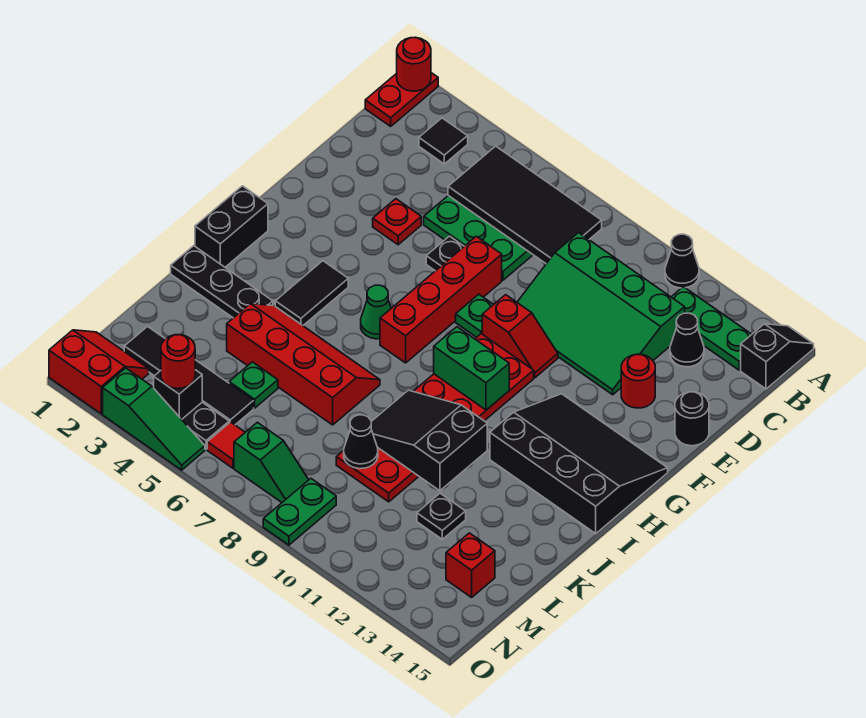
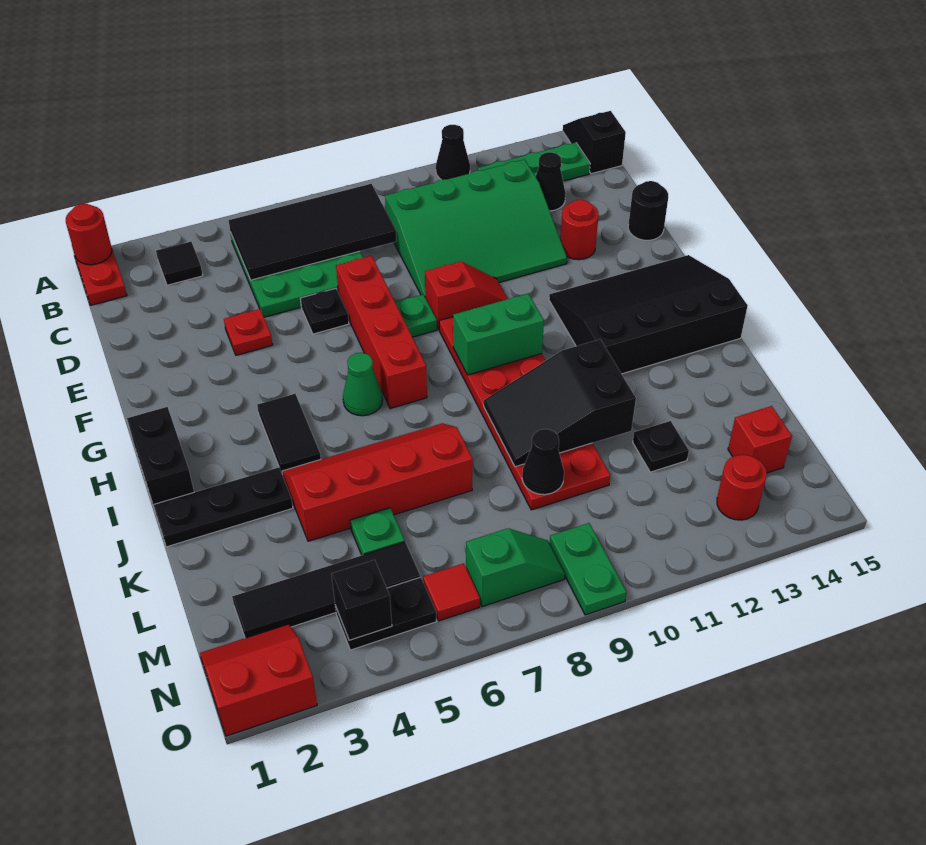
red 1x1 round brick [161,335,195,388] -> red 1x1 round brick moved to [717,455,767,520]
green 1x3 slope [103,368,205,470] -> none

